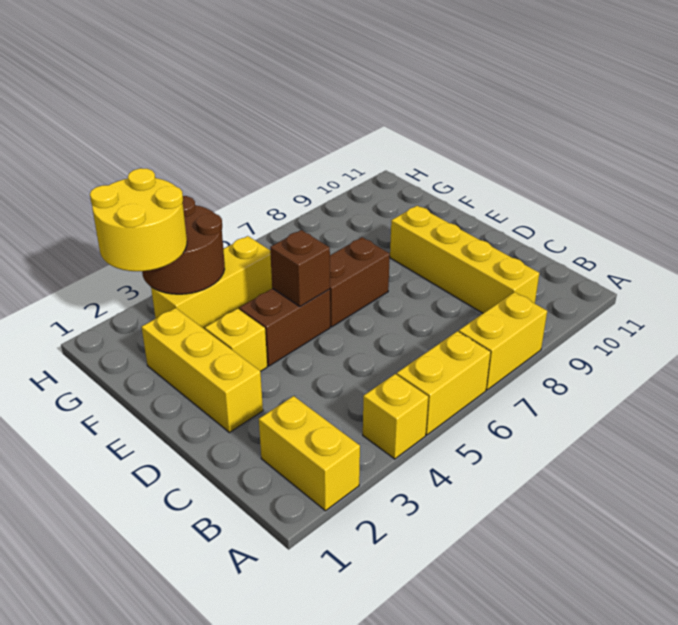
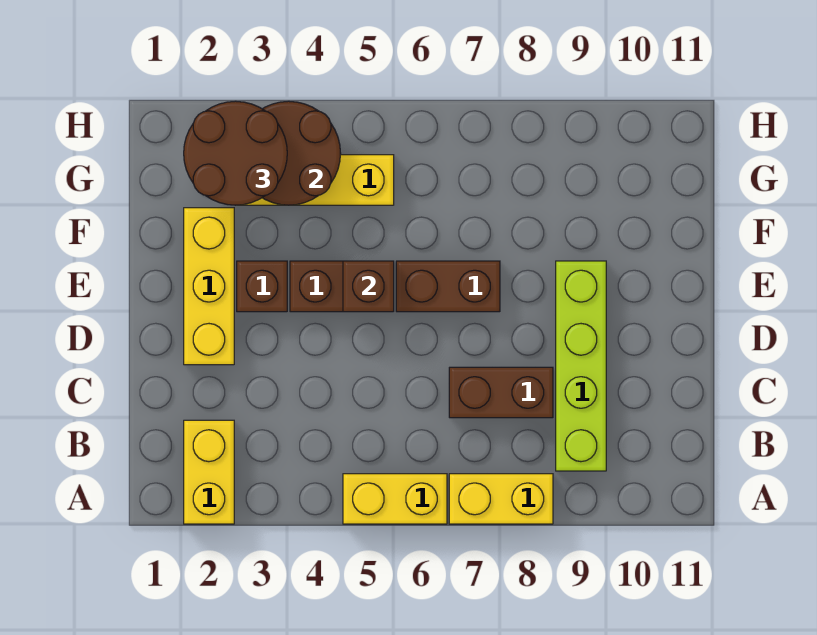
yellow 1x1 brick [363,374,428,459] -> none
yellow 1x4 brick [390,206,539,313] -> lime 1x4 brick [556,261,606,471]
none -> brown 1x2 brick [449,367,553,418]
yellow 1x1 brick [205,309,267,372] -> brown 1x1 brick [237,261,287,312]
yellow 2x2 round brick [90,168,187,271] -> brown 2x2 round brick [184,101,287,205]

